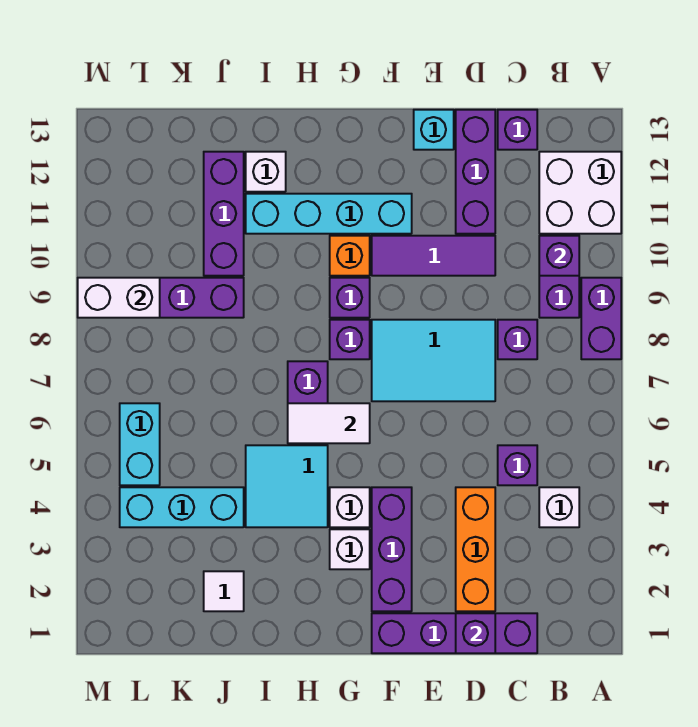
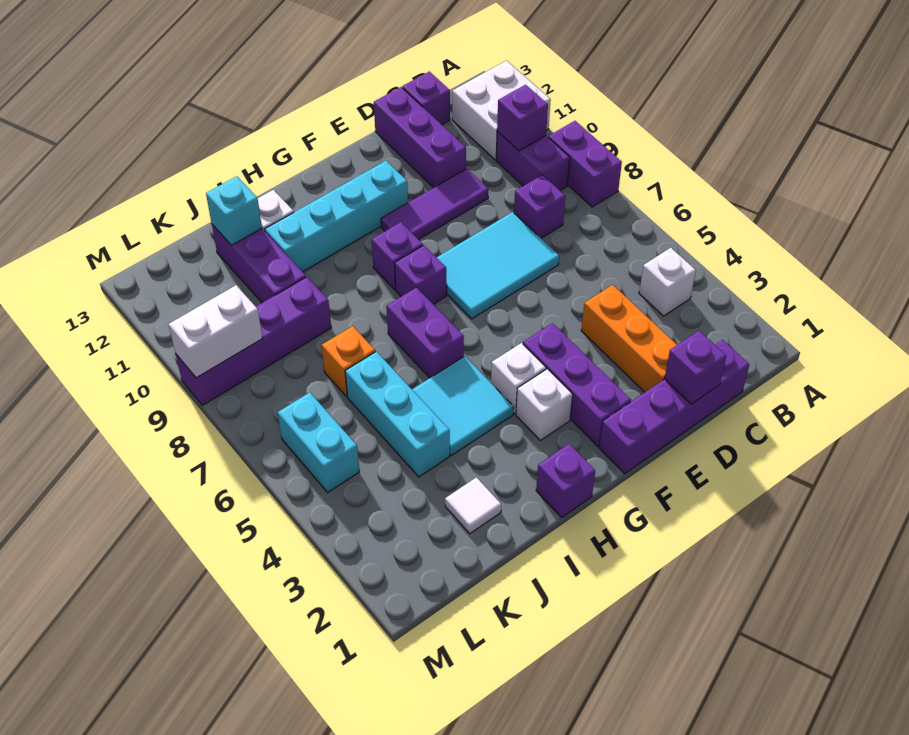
purple 1x1 brick [498,445,537,485] -> purple 1x1 brick moved to [536,444,595,517]
cyan 1x1 brick [414,110,454,150] -> cyan 1x1 brick moved to [206,176,262,245]
white 1x2 tile [288,403,370,443] -> none
orange 1x1 brick [330,236,370,276] -> orange 1x1 brick moved to [322,326,375,396]
cyan 1x3 brick [120,487,244,527] -> cyan 1x3 brick turned to [345,352,450,477]

